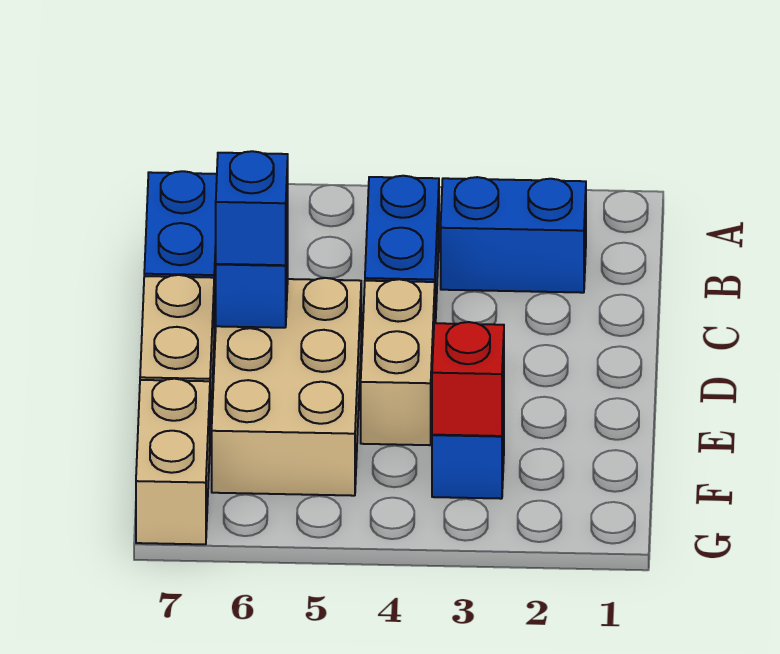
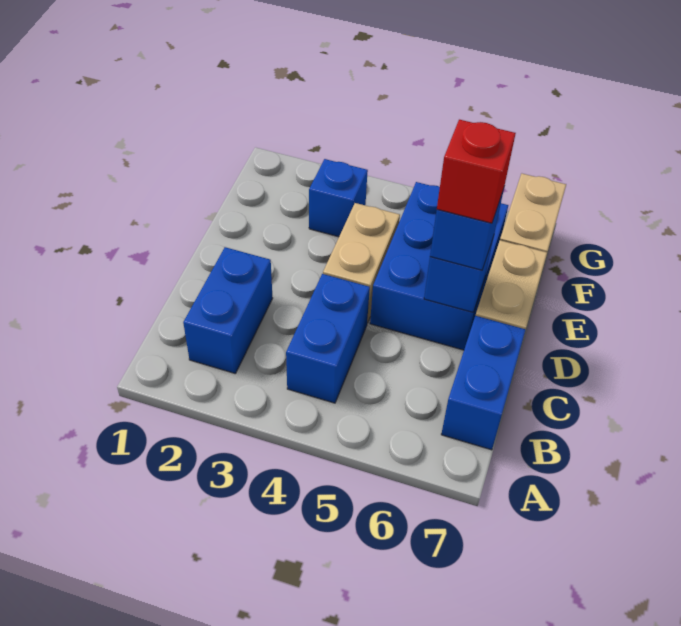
blue 1x2 brick [441,177,586,293] -> blue 1x2 brick turned to [183,247,273,374]
tan 2x3 brick [212,278,361,496] -> blue 2x3 brick [370,182,508,350]
red 1x1 brick [432,322,504,436] -> red 1x1 brick moved to [437,120,516,223]

